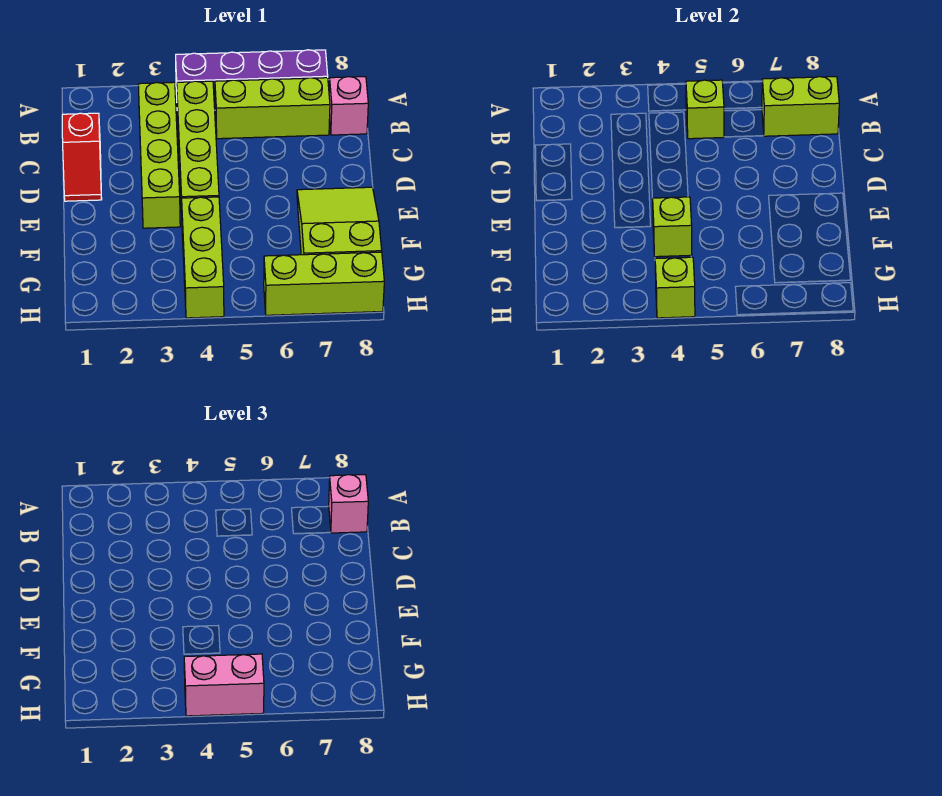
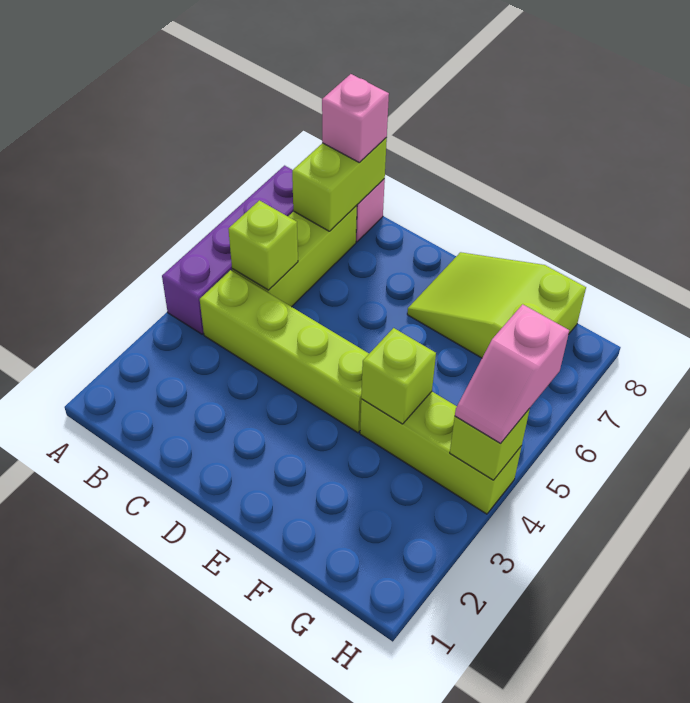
lime 1x4 brick [138,82,180,228] -> none
red 1x2 slope [62,113,102,201] -> none
pink 1x2 brick [184,654,264,716] -> pink 1x2 slope [455,304,569,443]
lime 1x3 brick [264,252,384,315] -> none

